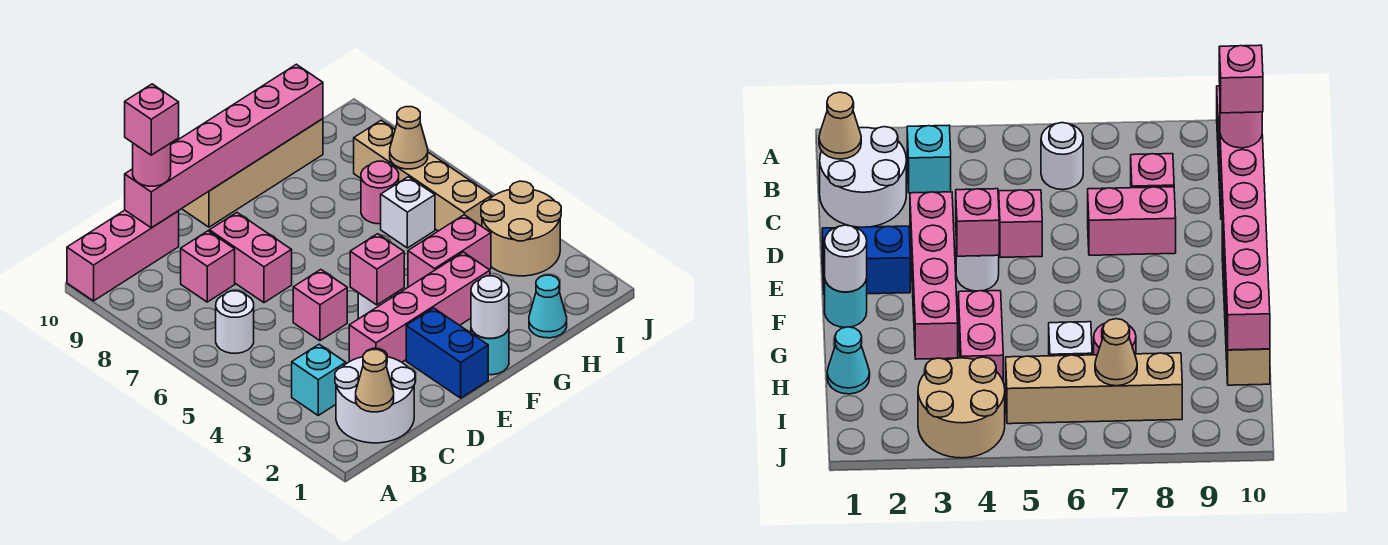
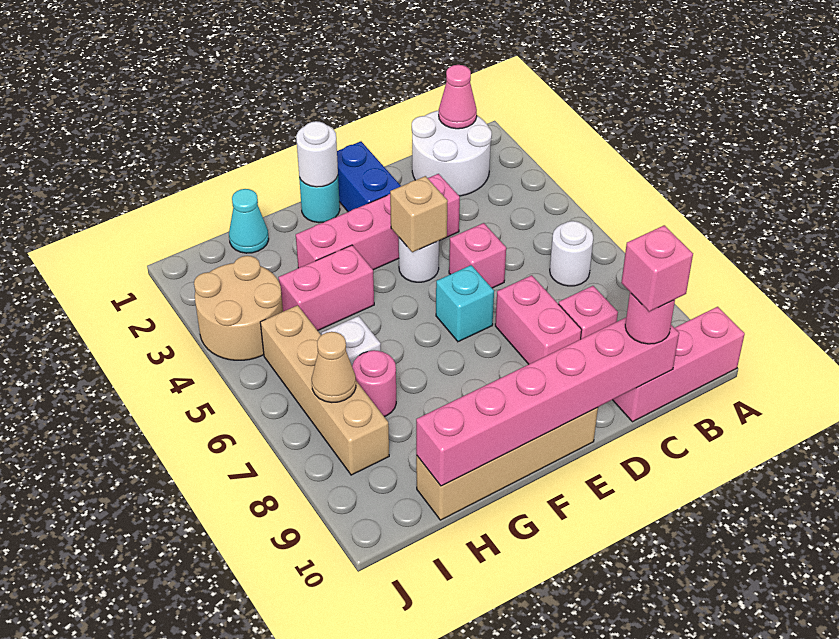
tan 1x1 cone [356,350,394,412] -> pink 1x1 cone [439,65,477,129]
cyan 1x1 brick [292,344,346,415] -> cyan 1x1 brick moved to [436,265,494,342]
pink 1x1 brick [350,234,404,305] -> tan 1x1 brick [390,176,448,252]

